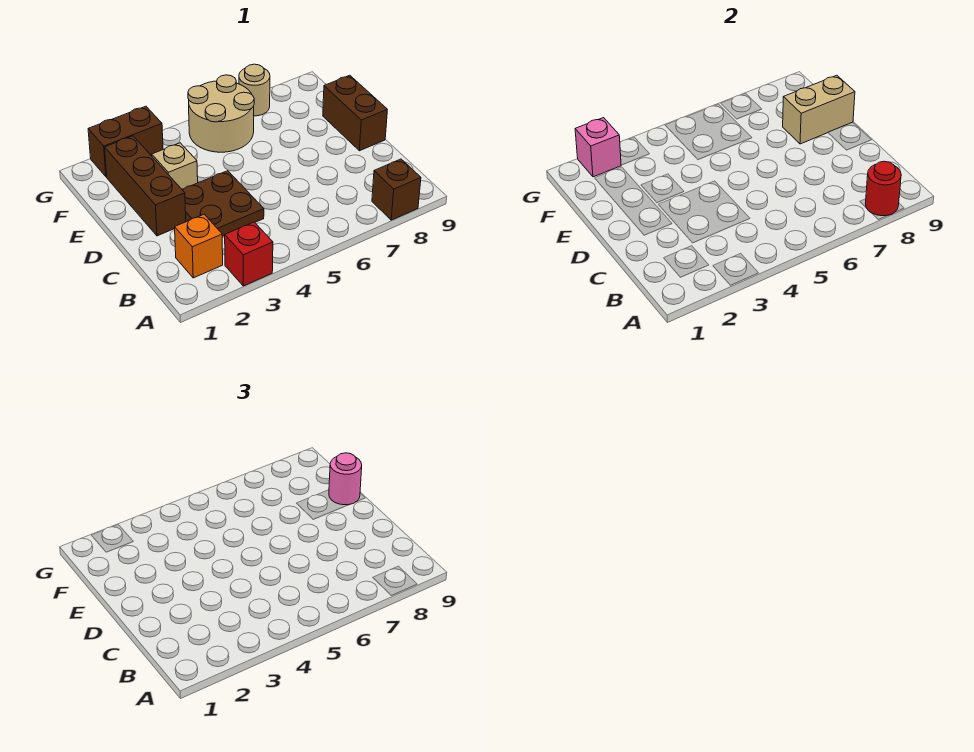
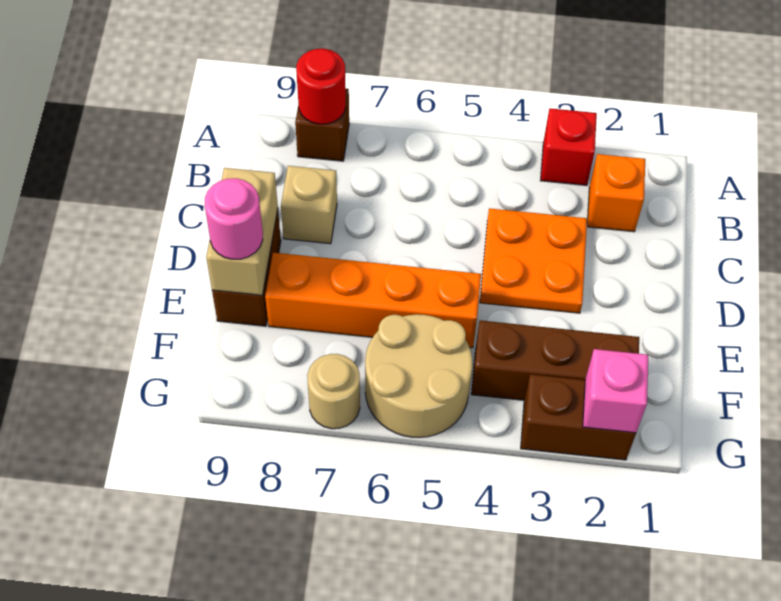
brown 2x2 plate [182,171,264,236] -> orange 2x2 plate [480,208,587,313]
brown 1x3 brick [105,136,186,236] -> brown 1x3 brick turned to [471,321,639,400]
tan 1x1 brick [152,143,198,189] -> tan 1x1 brick moved to [281,166,337,244]
none -> orange 1x4 brick [265,253,481,348]
tan 1x2 brick [783,75,855,144] -> tan 1x2 brick turned to [206,168,278,295]

